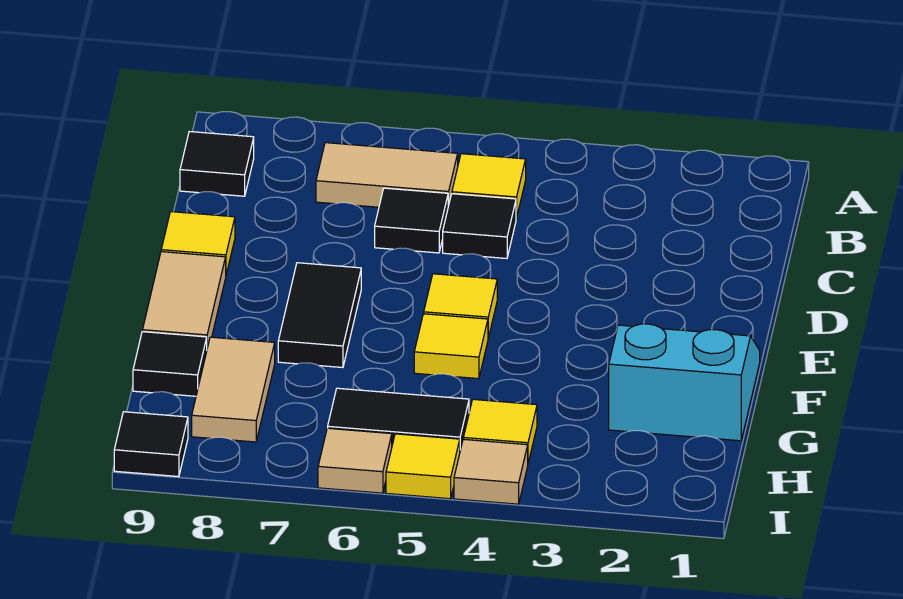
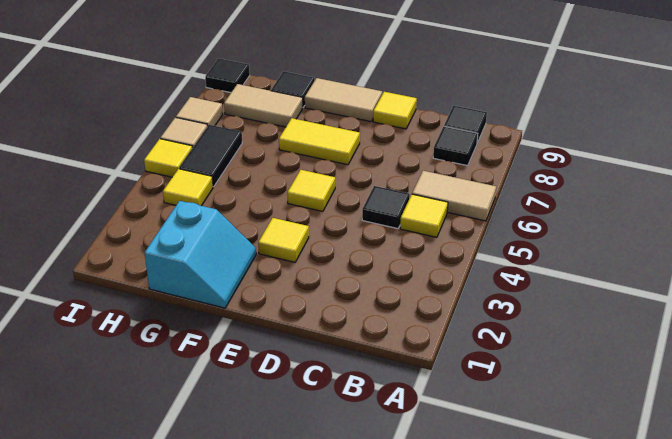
tan 1x2 tile [316,143,458,207] -> tan 1x2 tile turned to [412,171,496,221]
black 1x1 tile [375,188,448,253] -> black 1x1 tile moved to [433,126,478,166]
black 1x2 tile [278,263,361,368] -> yellow 1x2 tile [279,118,360,165]
yellow 1x1 tile [414,314,488,379] -> yellow 1x1 tile moved to [258,218,309,262]
tan 1x1 tile [454,439,528,504] -> tan 1x1 tile moved to [176,97,223,126]

